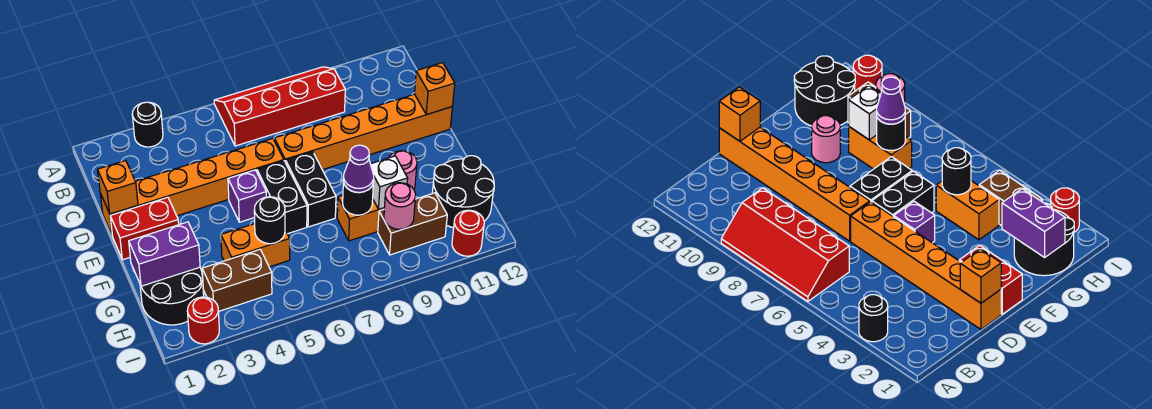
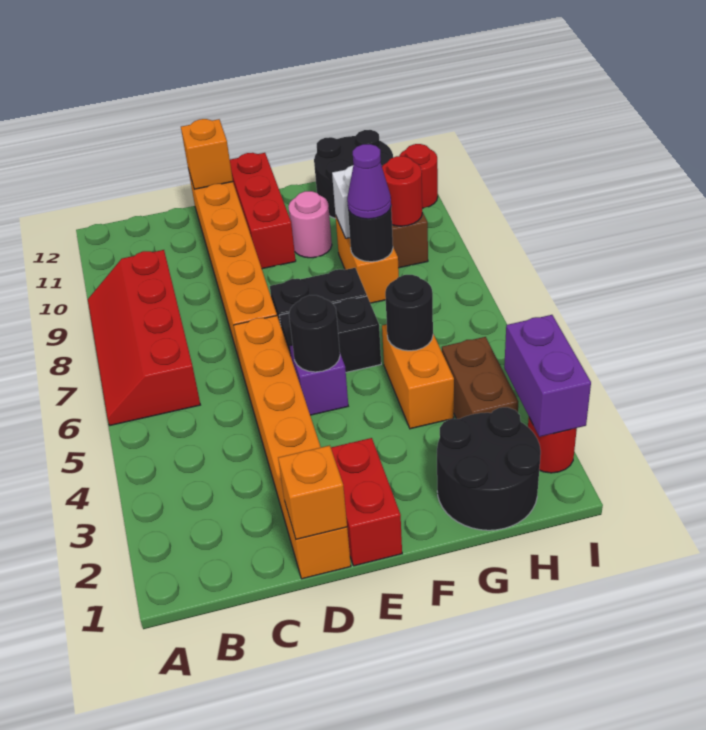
black 1x1 round brick [132,102,163,147] -> black 1x1 round brick moved to [289,295,340,372]
none -> red 1x3 brick [230,153,296,269]
purple 1x2 brick [129,222,200,286] -> purple 1x2 brick moved to [504,315,591,437]
pink 1x1 round brick [384,183,416,229] -> red 1x1 round brick [382,156,423,226]

